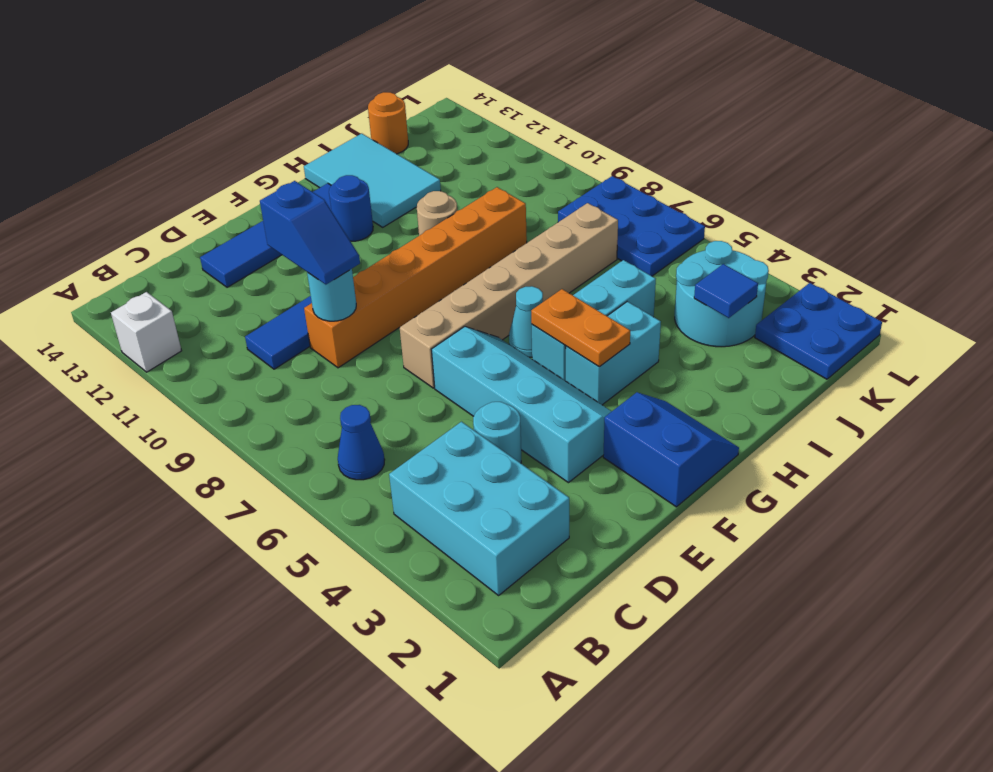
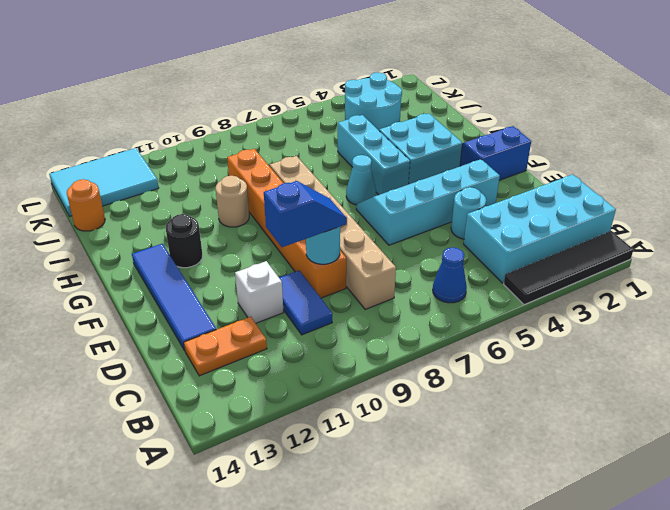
none -> black 1x4 tile [504,231,634,305]
white 1x1 brick [111,292,182,372] -> white 1x1 brick moved to [235,261,284,323]
cyan 2x3 brick [389,422,569,595] -> cyan 2x4 brick [464,174,616,283]
tan 1x6 brick [400,203,618,388] -> tan 1x6 brick moved to [270,156,396,309]
cyan 1x2 brick [566,301,661,405] -> cyan 2x2 brick [379,114,462,184]
orange 1x2 plate [531,289,630,367] -> orange 1x2 plate moved to [184,317,267,376]
blue 1x1 round brick [329,175,373,241] -> black 1x1 round brick [166,214,203,268]
cyan 2x3 tile [304,134,441,227] -> cyan 2x3 tile moved to [49,148,159,216]
blue 1x1 tile [694,264,758,318] -> none
blue 2x2 plate [755,283,882,379] -> none
blue 2x3 plate [558,176,705,276] -> none

